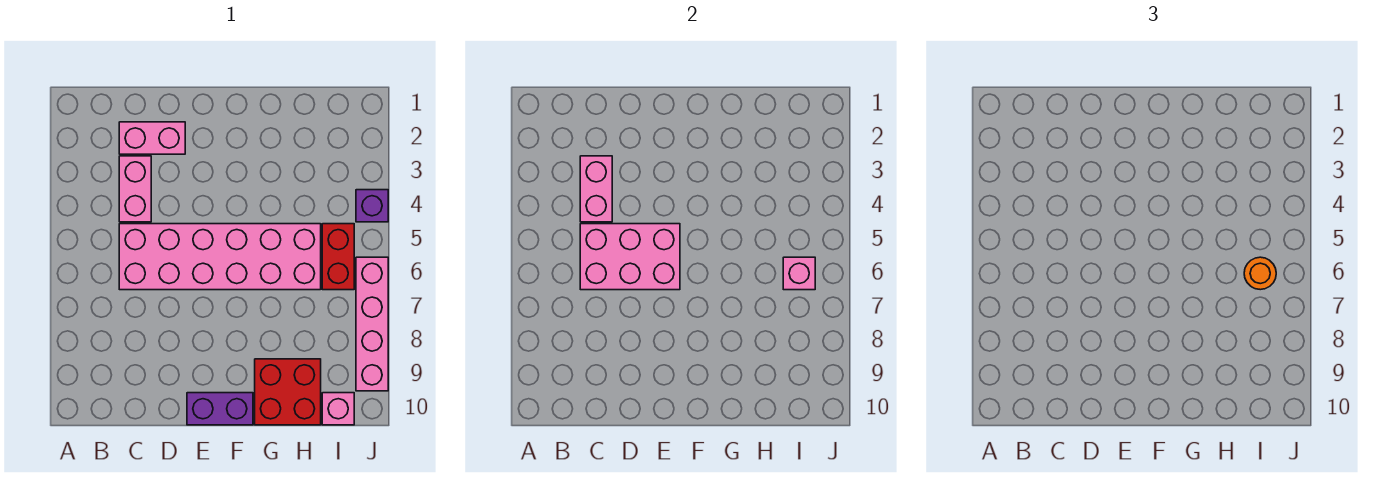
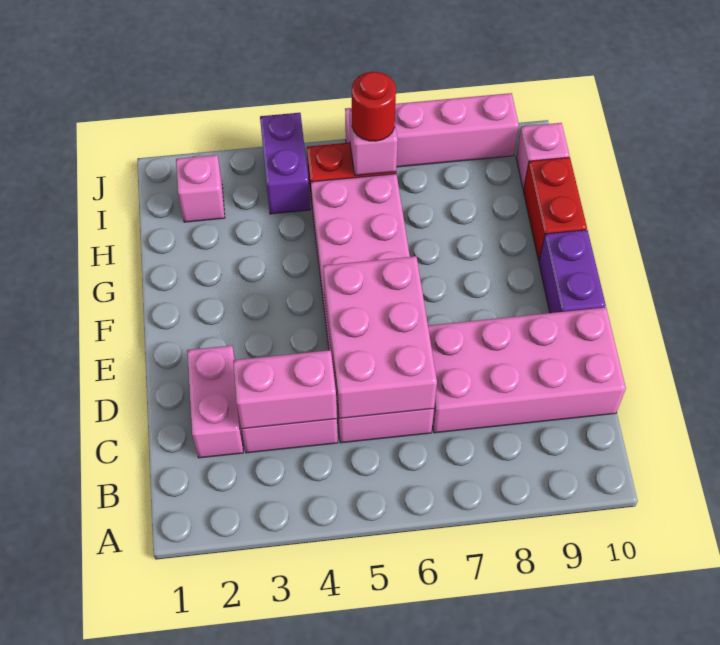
none -> pink 2x4 brick [428,307,626,433]
red 2x2 brick [255,359,321,425] -> red 1x2 brick [523,157,587,261]
none -> pink 1x1 brick [176,155,225,222]
orange 1x1 round brick [1244,257,1276,290] -> red 1x1 round brick [352,72,396,141]
purple 1x1 brick [356,190,388,222] -> purple 1x2 brick [260,113,310,214]

